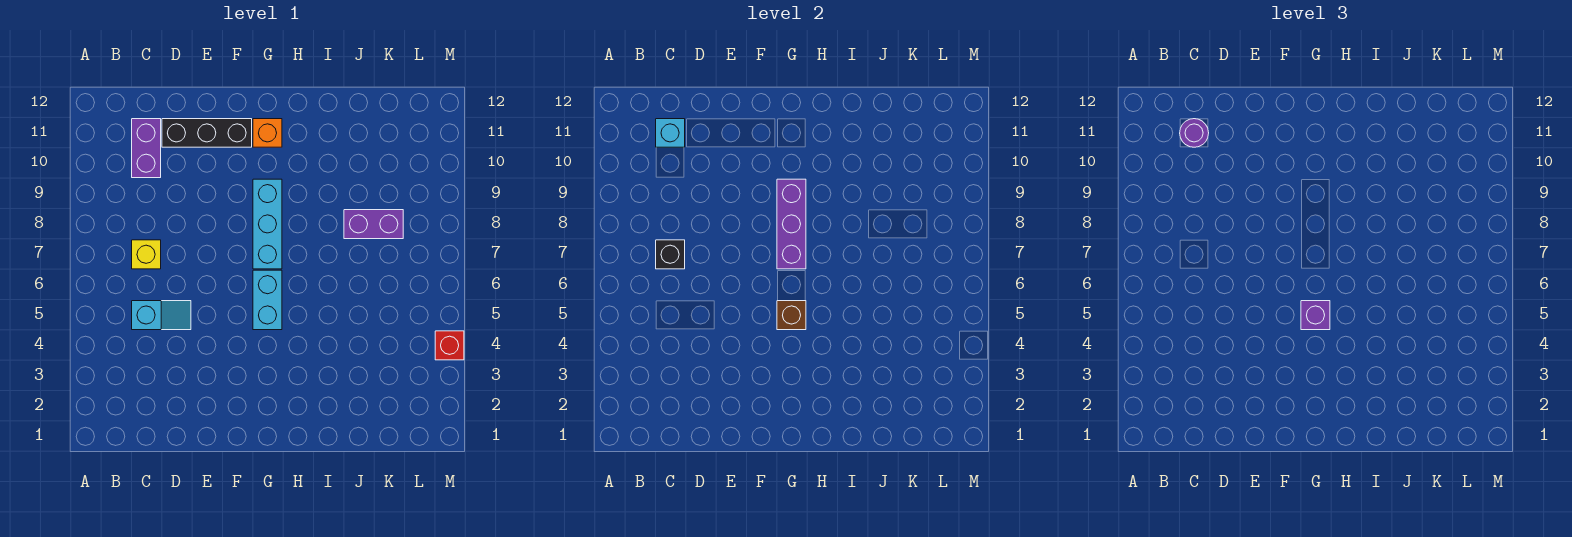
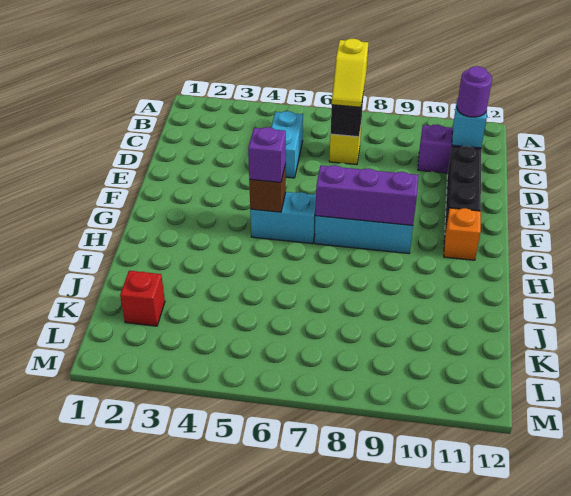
none -> yellow 1x2 slope [332,38,368,107]
cyan 1x2 slope [132,301,191,330] -> cyan 1x2 brick [271,111,303,178]
purple 1x2 brick [344,210,403,239] -> none
red 1x1 brick [435,331,464,360] -> red 1x1 brick moved to [120,271,165,326]

